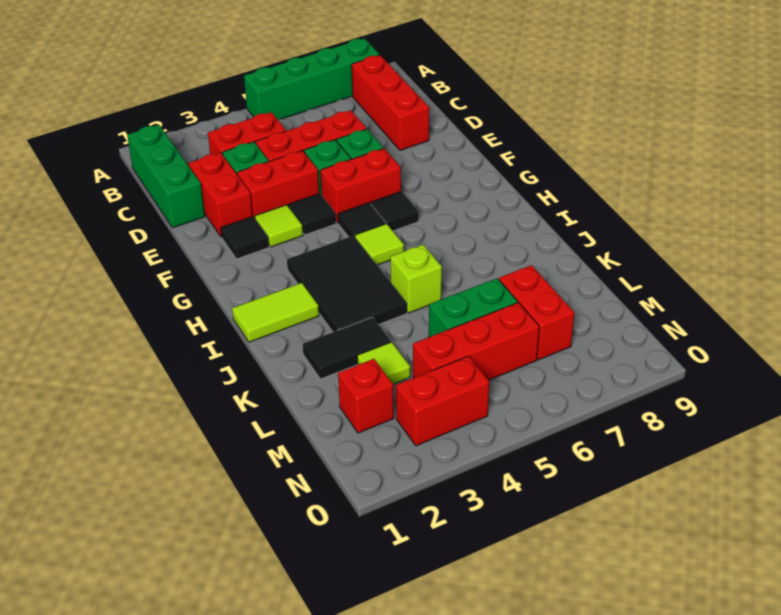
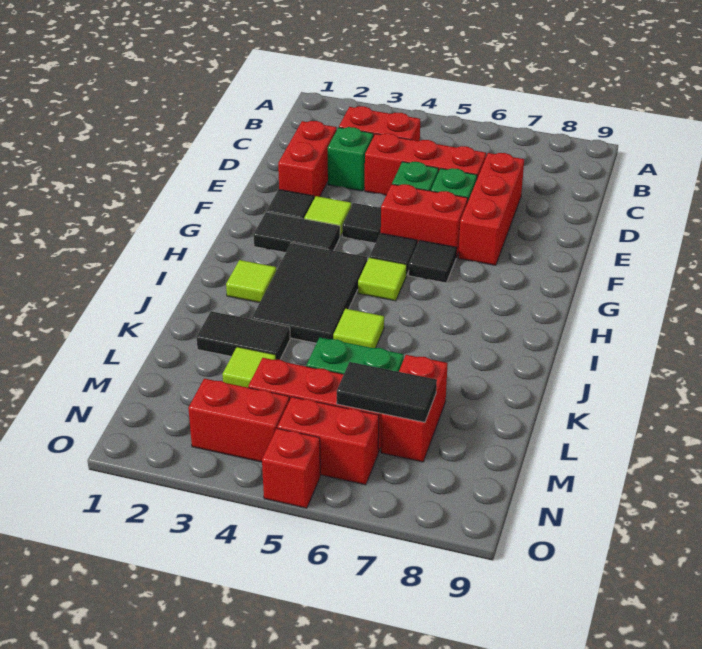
green 1x4 brick [244,38,379,119] -> none
green 1x3 brick [127,125,205,228] -> none
red 1x3 brick [352,55,429,150] -> red 1x3 brick moved to [458,153,524,265]
red 1x2 brick [237,150,319,218] -> red 1x2 brick moved to [277,397,379,485]
none -> black 1x2 tile [254,212,340,253]
lime 1x2 tile [232,283,319,342] -> lime 1x1 tile [226,260,277,303]
lime 1x1 brick [390,245,442,313] -> lime 1x1 tile [333,309,384,348]
red 1x1 brick [338,359,394,433] -> red 1x1 brick moved to [262,428,320,508]
none -> black 1x2 tile [337,362,437,422]

